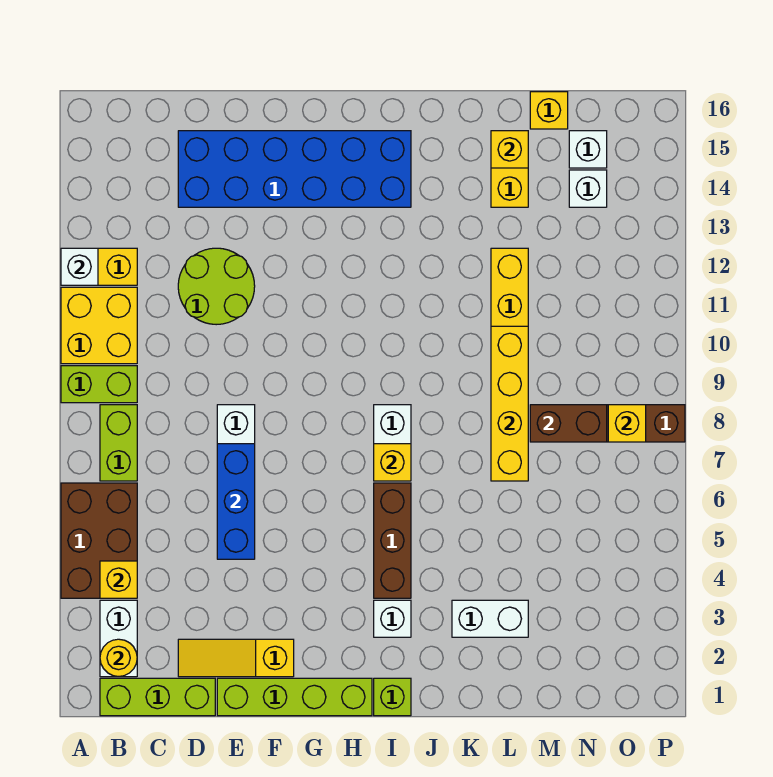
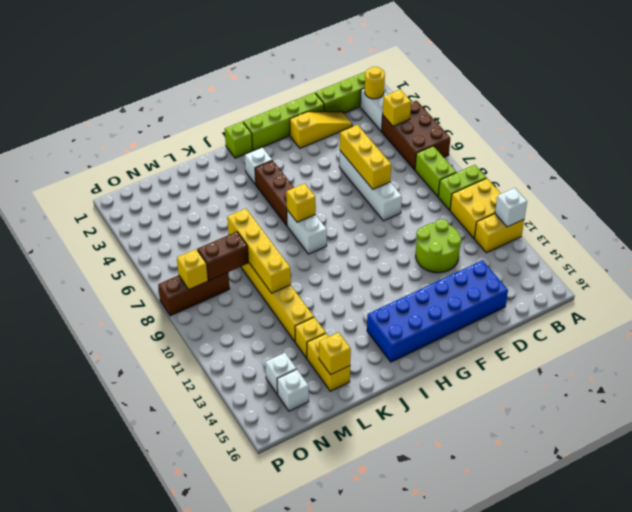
blue 1x3 brick [217,444,255,559] -> yellow 1x3 brick [340,125,391,189]
white 1x2 brick [452,600,528,637] -> none
yellow 1x1 brick [530,92,568,129] -> yellow 1x1 brick moved to [295,317,326,358]

